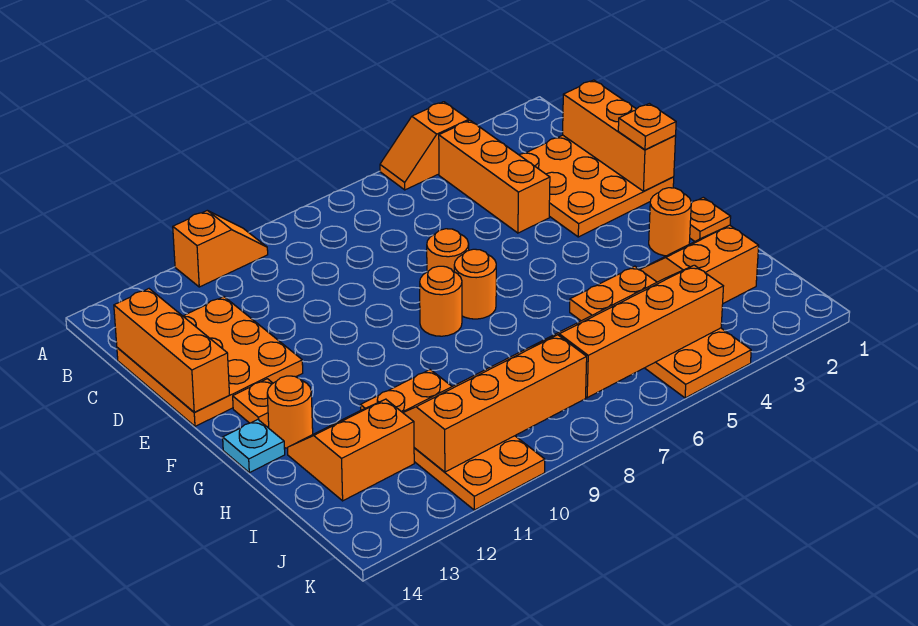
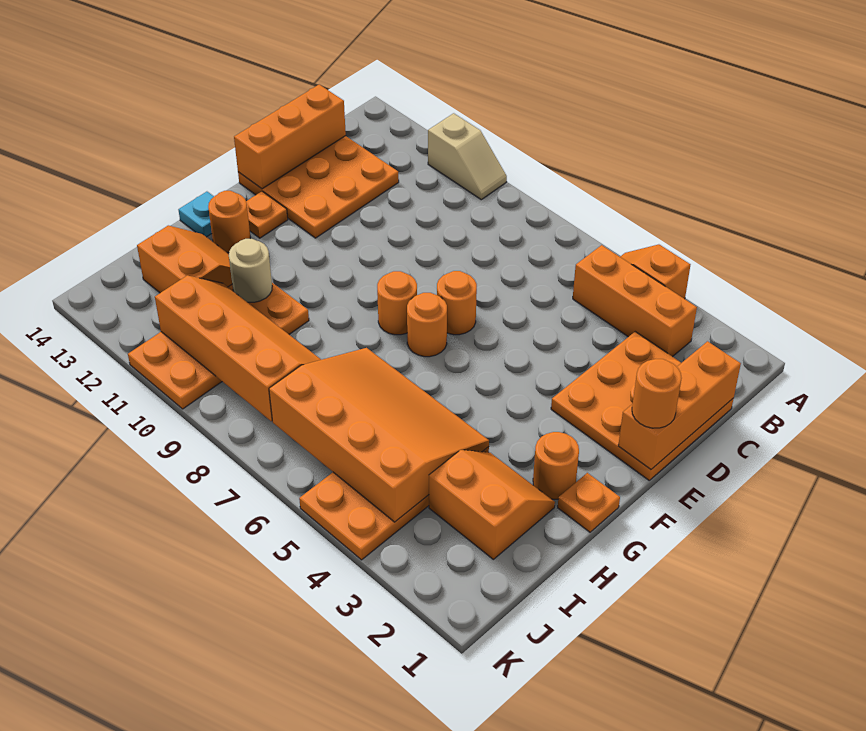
orange 1x2 slope [173,211,268,287] -> tan 1x2 slope [428,113,507,200]
orange 1x3 brick [439,120,550,233] -> orange 1x3 brick turned to [573,245,697,357]
orange 1x1 plate [618,104,676,150] -> orange 1x1 round brick [632,359,682,428]
none -> tan 1x1 round brick [229,239,272,302]
orange 2x4 slope [535,265,723,398] -> orange 3x4 slope [269,348,489,522]

